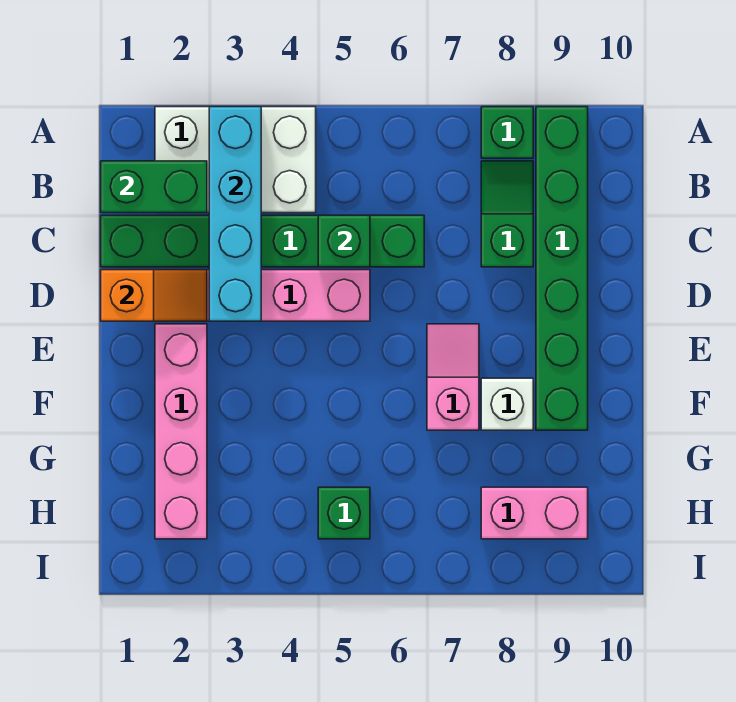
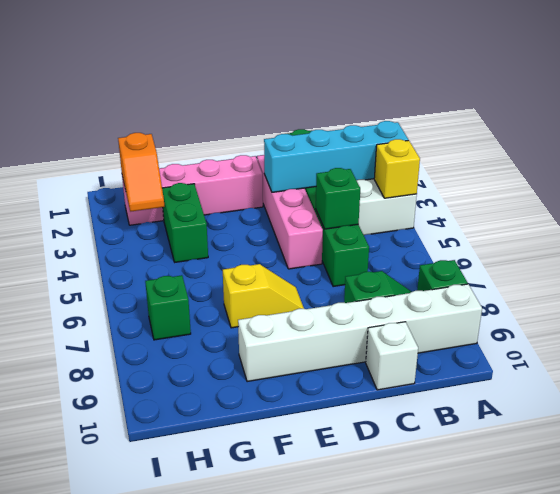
none -> yellow 1x1 brick [374,139,420,198]
green 1x6 brick [536,107,588,430] -> white 1x6 brick [238,284,482,382]
green 1x2 brick [101,161,207,213] -> green 1x2 brick moved to [162,183,208,262]
orange 1x2 slope [101,270,207,321] -> orange 1x2 slope moved to [118,133,164,212]
pink 1x2 slope [427,324,479,430] -> yellow 1x2 slope [223,264,304,328]
white 1x1 brick [481,378,533,430] -> white 1x1 brick moved to [366,322,418,390]
green 1x1 brick [318,487,370,539] -> green 1x1 brick moved to [145,275,191,340]
pink 1x2 brick [481,487,588,539] -> none

